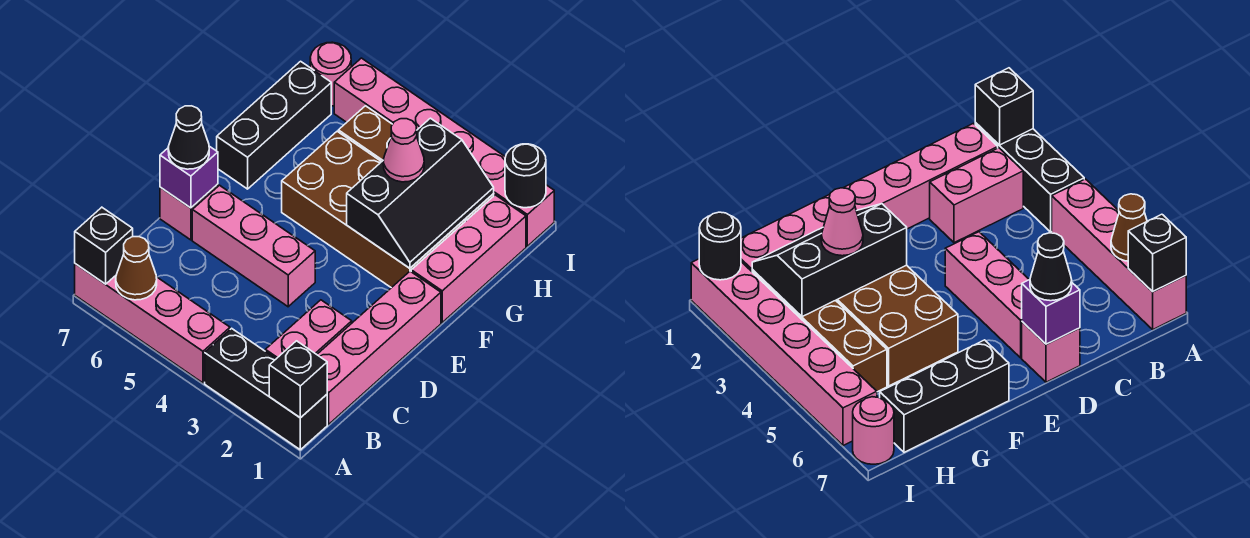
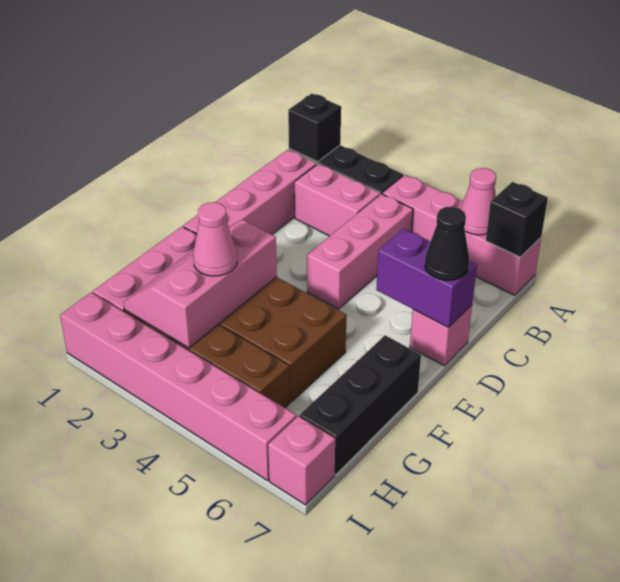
brown 1x1 cone [116,237,157,300] -> pink 1x1 cone [461,168,496,235]
pink 1x2 brick [265,300,352,359] -> pink 1x2 brick turned to [295,164,380,236]
pink 1x3 brick [192,185,315,307] -> pink 1x3 brick turned to [307,194,413,309]
purple 1x1 brick [160,146,218,208] -> purple 1x2 brick [376,229,477,327]
black 2x3 slope [347,118,494,268] -> pink 2x3 slope [123,220,277,348]
black 1x1 round brick [505,144,546,208] -> none
pink 1x1 round brick [310,42,351,106] -> pink 1x1 brick [268,416,335,505]

